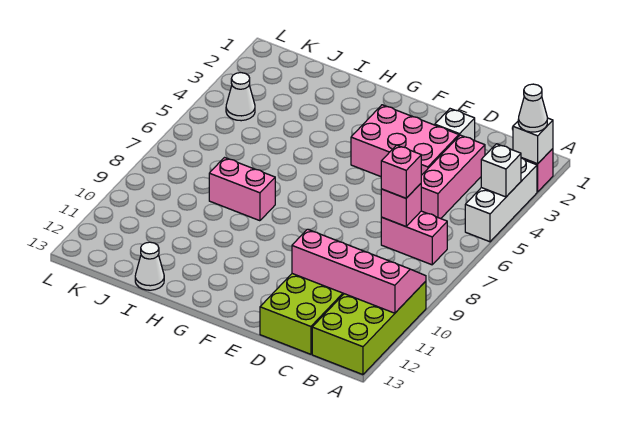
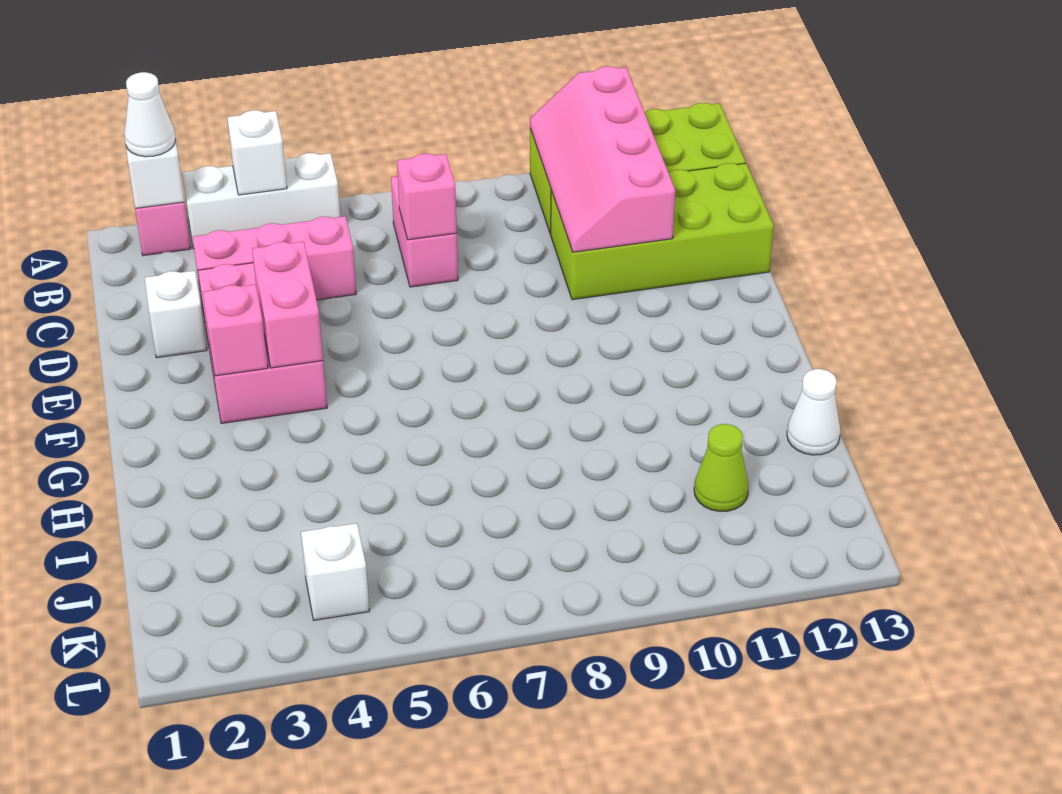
pink 1x1 brick [381,145,421,198] -> pink 1x1 brick moved to [203,284,268,376]
pink 1x2 brick [209,158,275,221] -> pink 1x2 brick moved to [252,241,323,368]
none -> lime 1x1 cone [694,424,749,511]
white 1x1 cone [226,73,255,121] -> white 1x1 brick [301,523,369,620]

